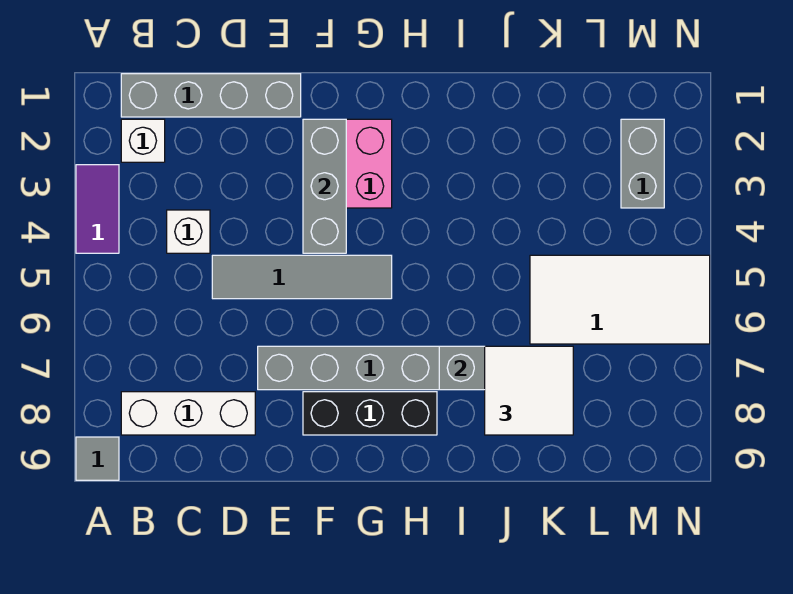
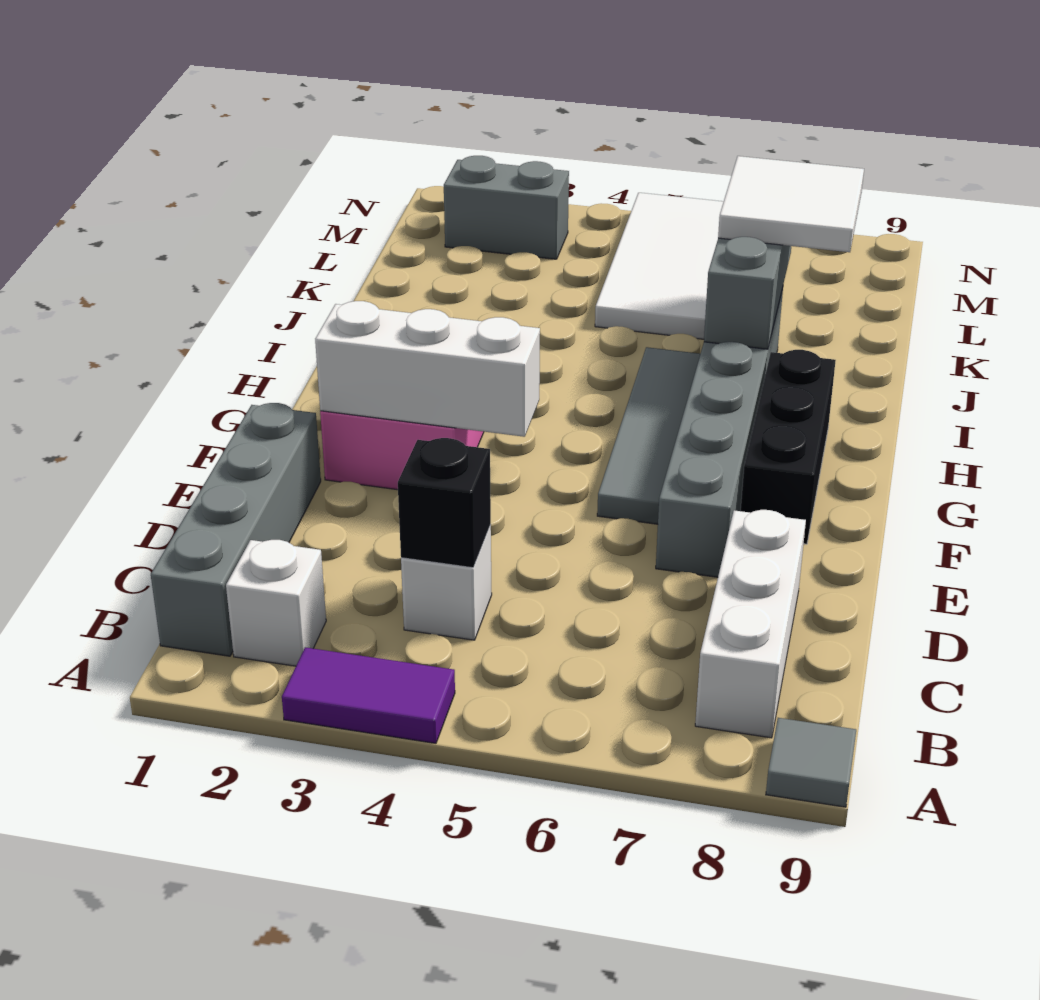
none -> black 1x1 brick [398,438,491,568]
grey 1x4 tile [212,255,392,299] -> grey 1x4 tile moved to [597,347,700,524]
grey 1x3 brick [303,119,346,253] -> white 1x3 brick [315,301,540,437]

